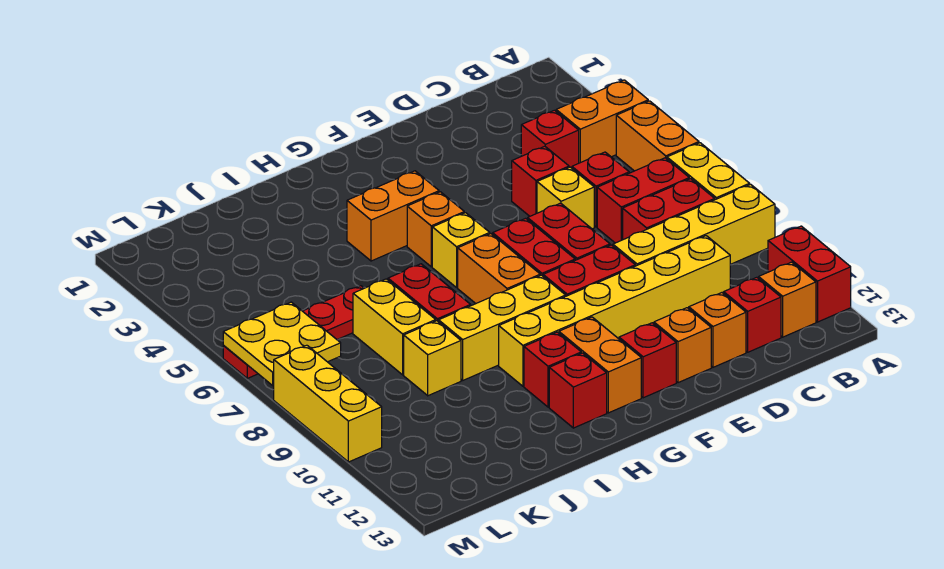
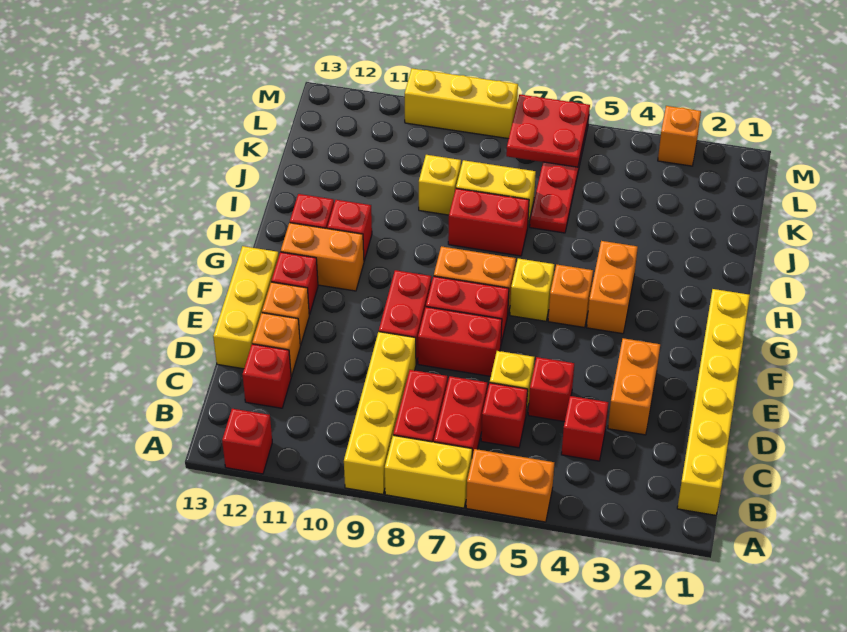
orange 1x2 brick [556,80,648,163] -> orange 1x2 brick moved to [608,338,660,435]
red 1x2 brick [768,226,851,322] -> red 1x1 brick [222,409,272,474]
orange 1x1 brick [759,262,816,337] -> orange 1x1 brick moved to [658,106,701,166]
yellow 1x6 brick [499,236,730,386] -> yellow 1x6 brick moved to [677,289,750,515]
yellow 1x3 brick [439,275,566,380] -> yellow 1x3 brick moved to [213,246,279,369]
yellow 2x2 plate [223,302,341,385] -> red 2x2 plate [506,95,590,167]

